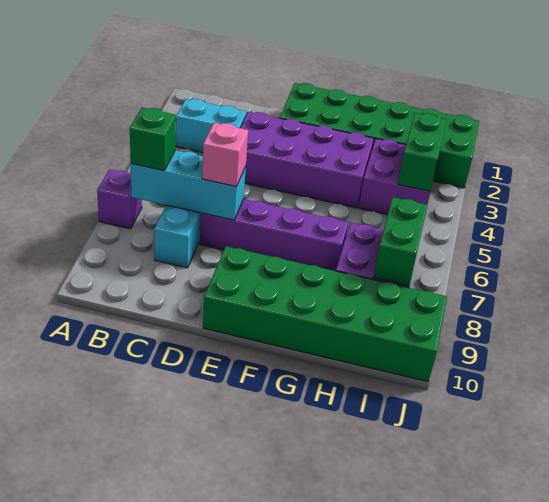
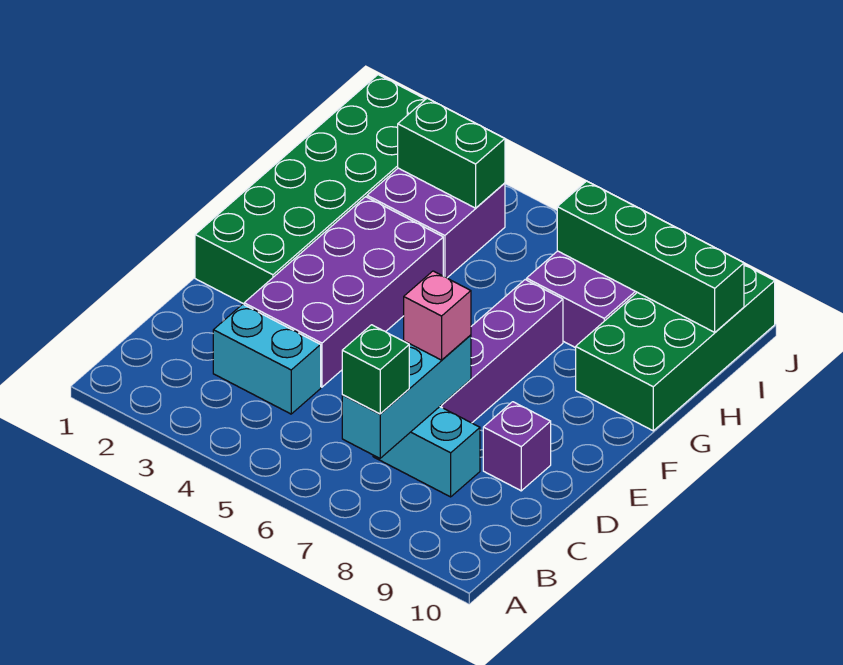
purple 1x1 brick [97,169,142,229] -> purple 1x1 brick moved to [483,402,551,491]
cyan 1x2 brick [176,99,246,153] -> cyan 1x2 brick turned to [213,304,321,414]
green 2x6 brick [203,246,447,382] -> green 2x4 brick [576,265,775,431]
green 1x2 brick [374,197,427,286] -> green 1x4 brick [557,181,744,332]

